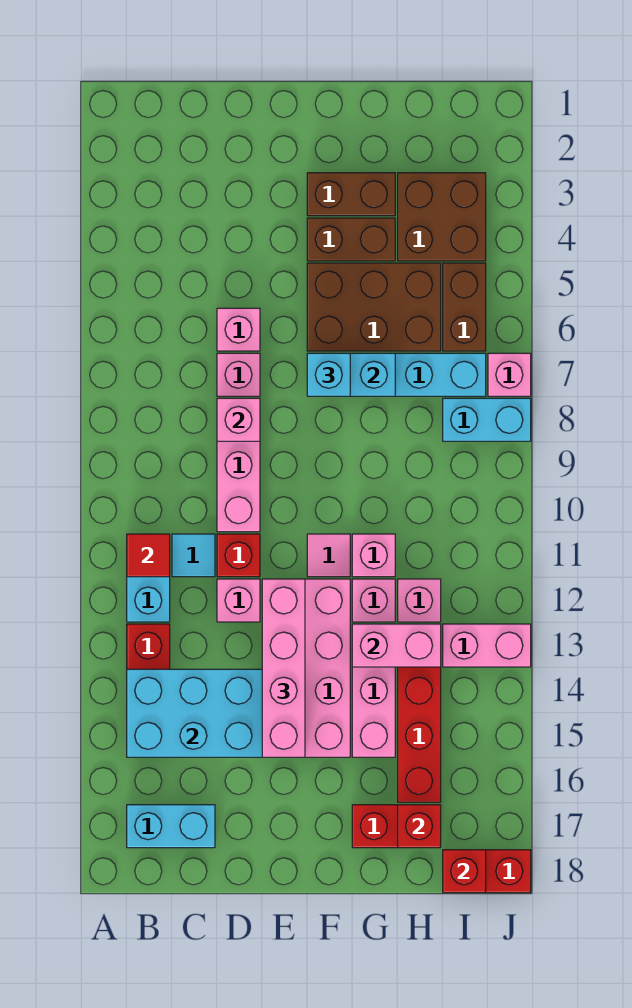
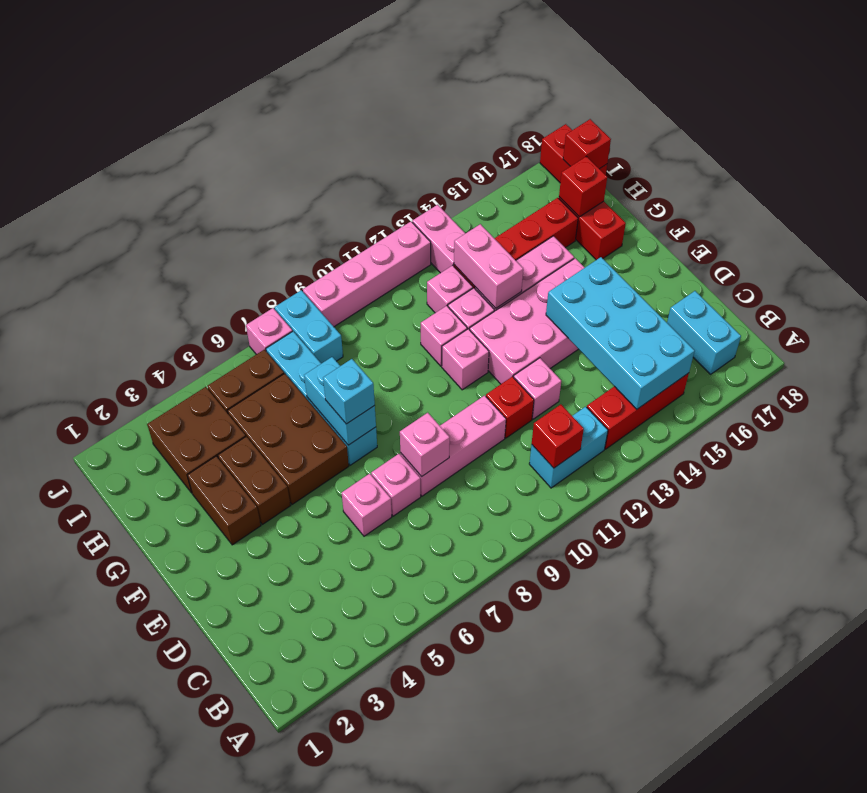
red 1x1 tile [127,534,170,577] -> red 1x1 brick [532,404,584,468]
cyan 1x1 tile [172,534,215,577] -> none
pink 1x4 brick [262,579,305,757] -> pink 1x4 brick moved to [303,222,431,327]
pink 1x1 tile [307,534,350,577] -> pink 1x1 brick [442,329,489,390]

